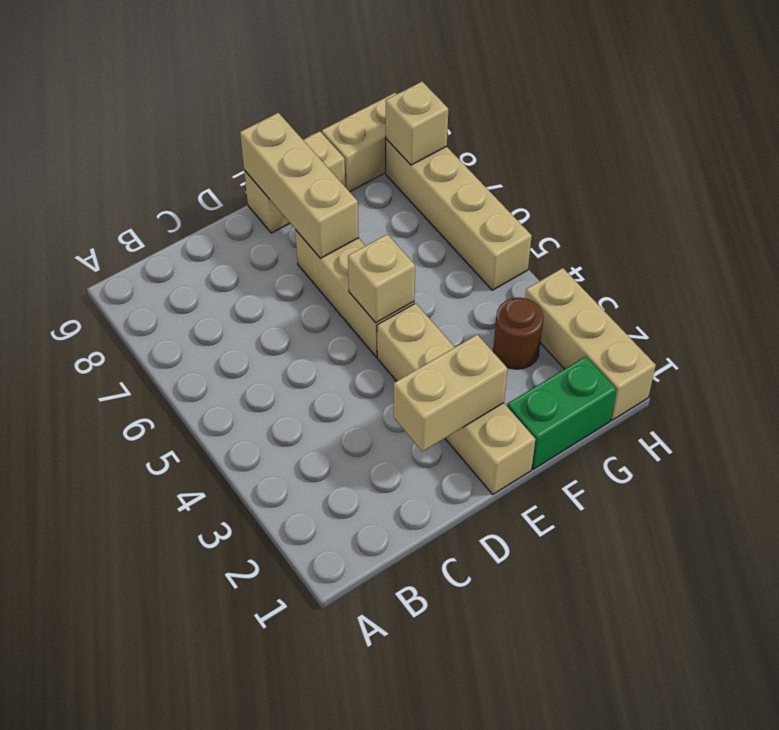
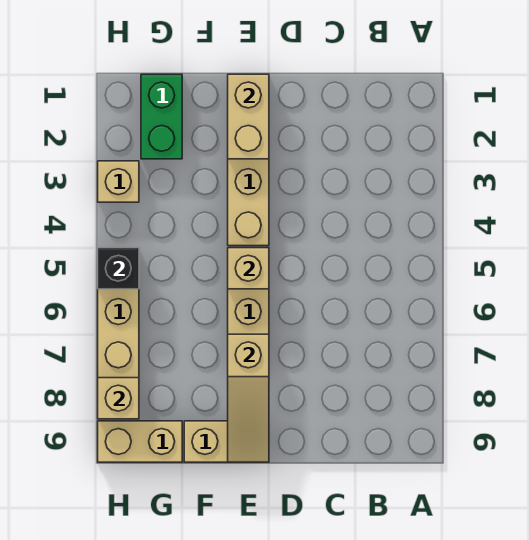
tan 1x2 brick [394,335,508,452] -> tan 1x2 brick turned to [228,74,269,159]
tan 1x3 brick [240,113,359,258] -> tan 1x3 slope [228,334,269,462]
green 1x2 brick [507,357,616,469] -> green 1x2 brick turned to [141,74,182,159]
brown 1x1 round brick [493,298,544,369] -> none
tan 1x3 brick [525,268,656,420] -> tan 1x1 brick [98,161,139,202]
none -> black 1x1 brick [98,248,139,289]

